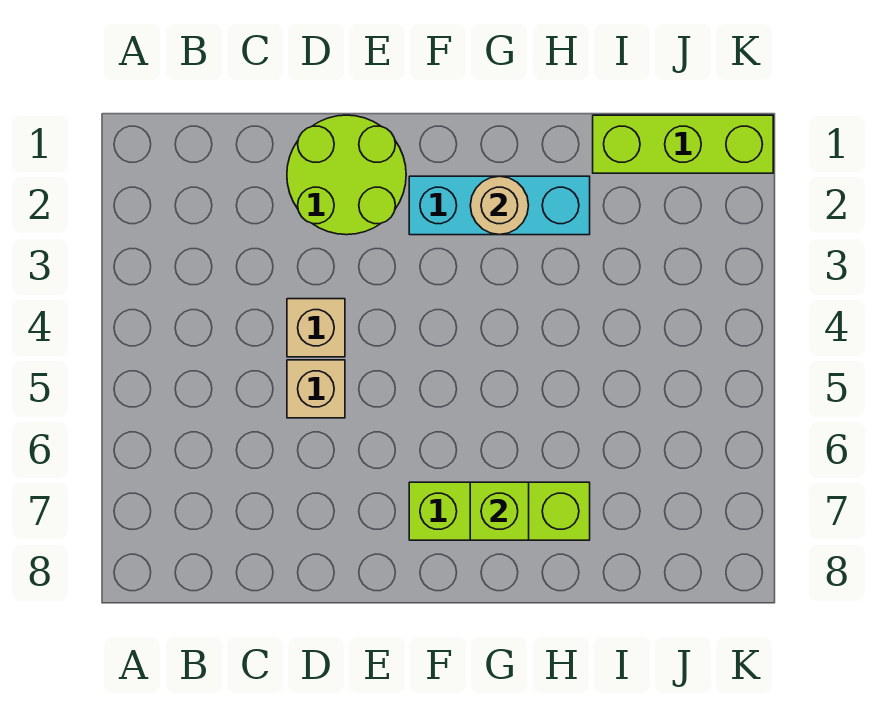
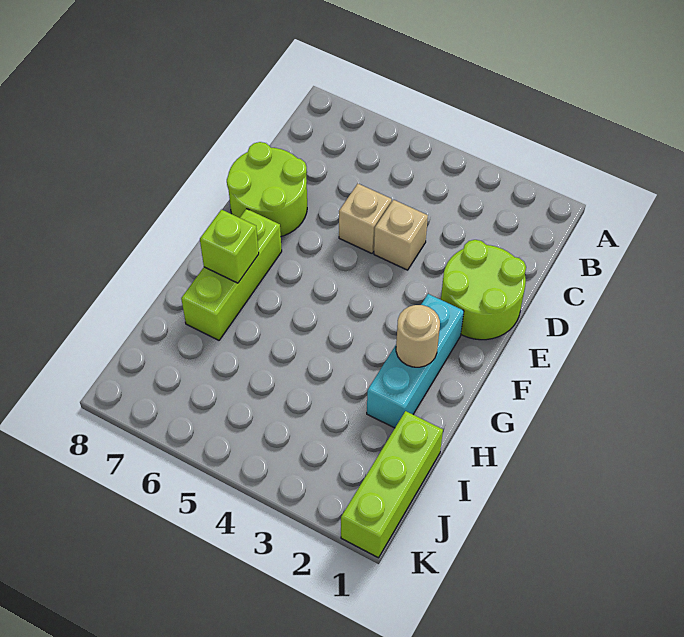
none -> lime 2x2 round brick [227,142,307,236]

